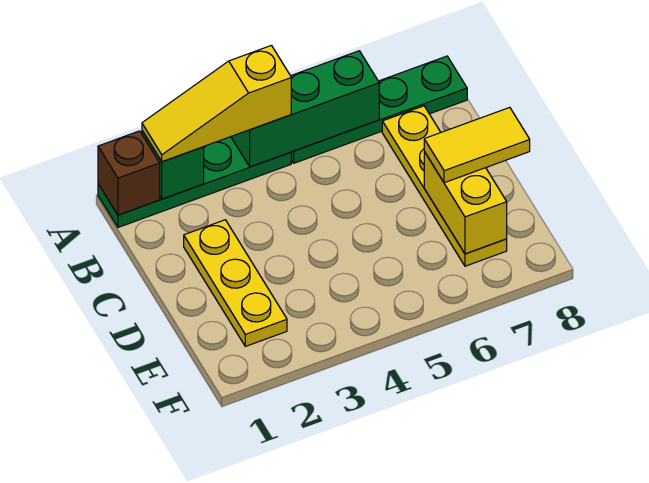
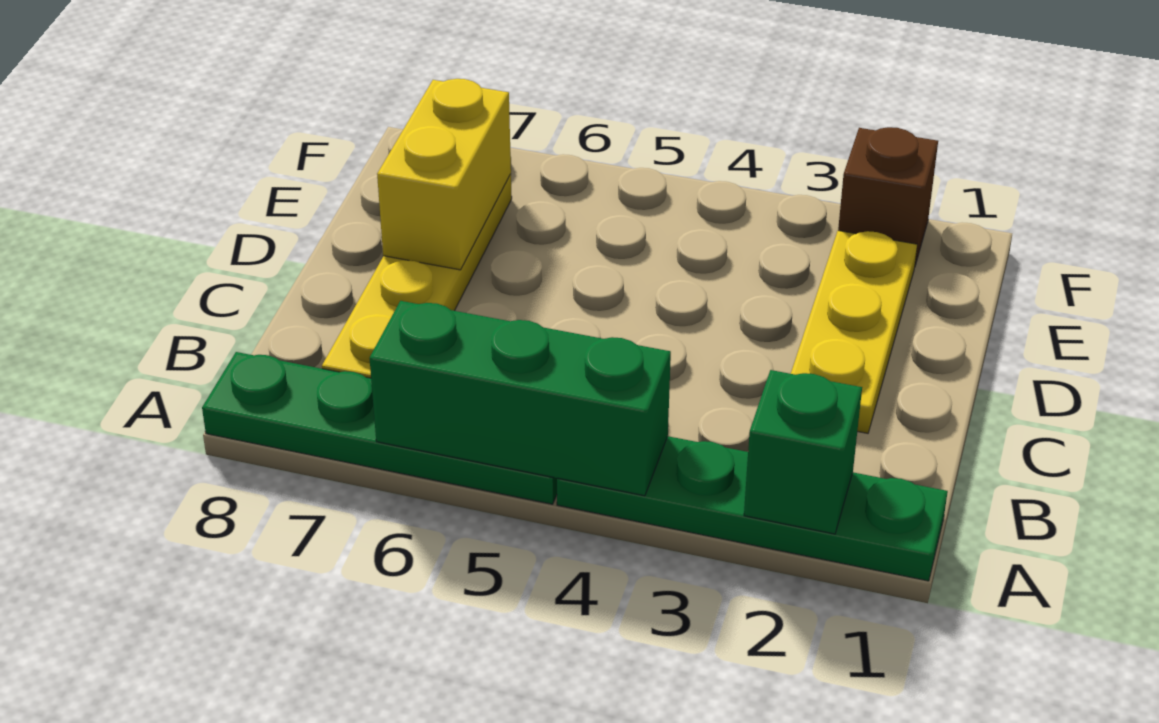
brown 1x1 brick [98,131,160,215] -> brown 1x1 brick moved to [838,127,938,265]
yellow 1x3 slope [142,46,291,162] -> none
yellow 1x2 tile [424,107,530,183] -> none

